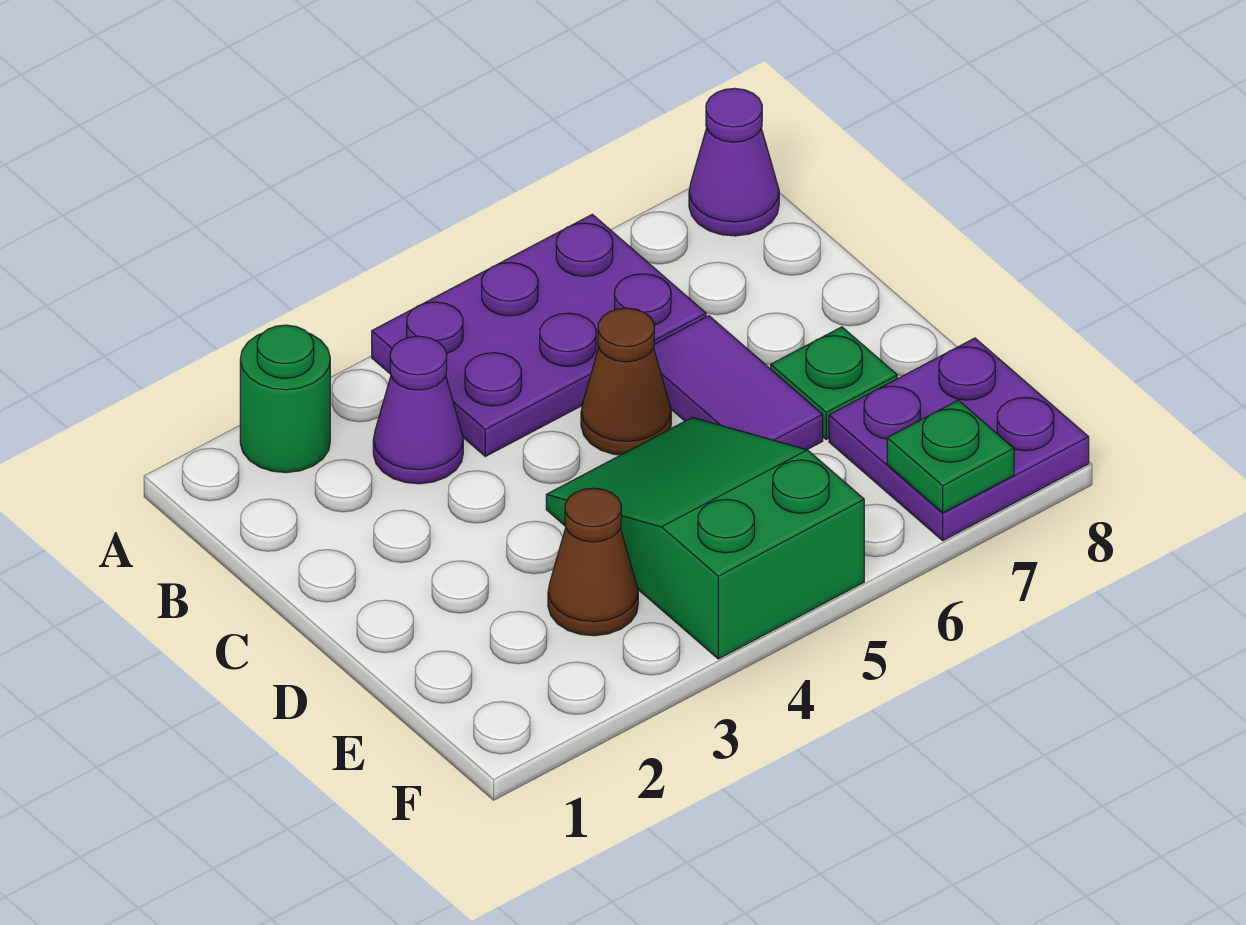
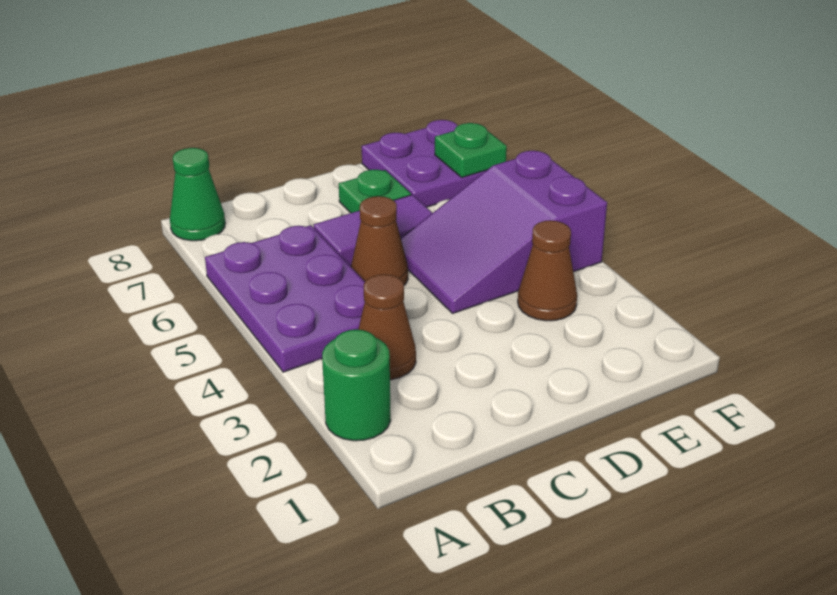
purple 1x1 cone [689,89,779,236] -> green 1x1 cone [170,148,225,241]
purple 1x1 cone [373,336,463,484] -> brown 1x1 cone [358,274,416,380]
green 2x3 slope [546,417,864,659] -> purple 2x3 slope [401,151,607,314]

